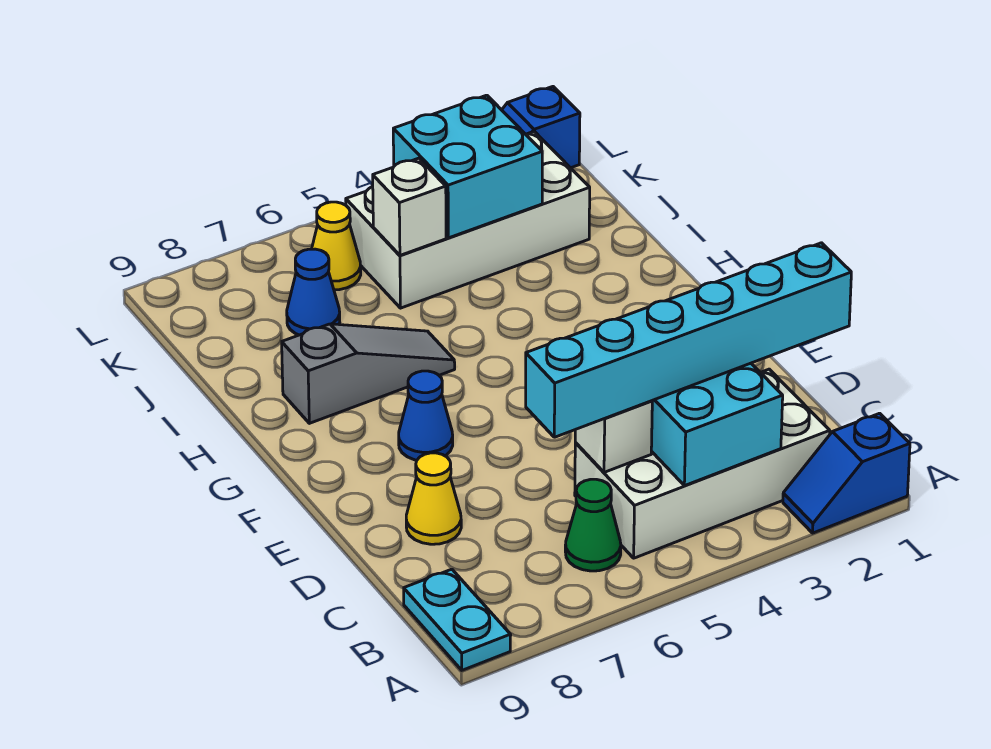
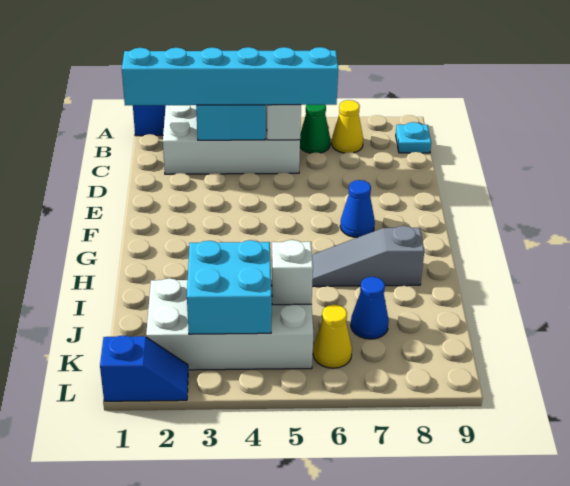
cyan 1x2 plate [404,569,511,670] -> cyan 1x1 plate [396,122,431,153]
yellow 1x1 cone [406,453,461,544] -> yellow 1x1 cone moved to [332,100,363,153]

